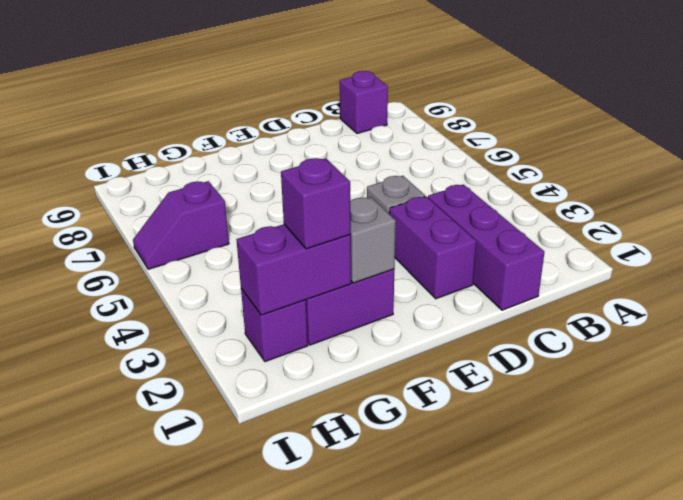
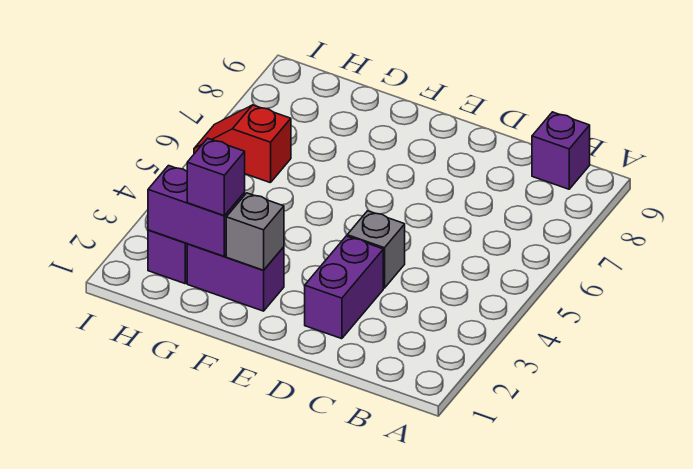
purple 1x3 brick [428,184,544,310] -> none
purple 1x2 slope [133,181,229,269] -> red 1x2 slope [194,105,291,183]

